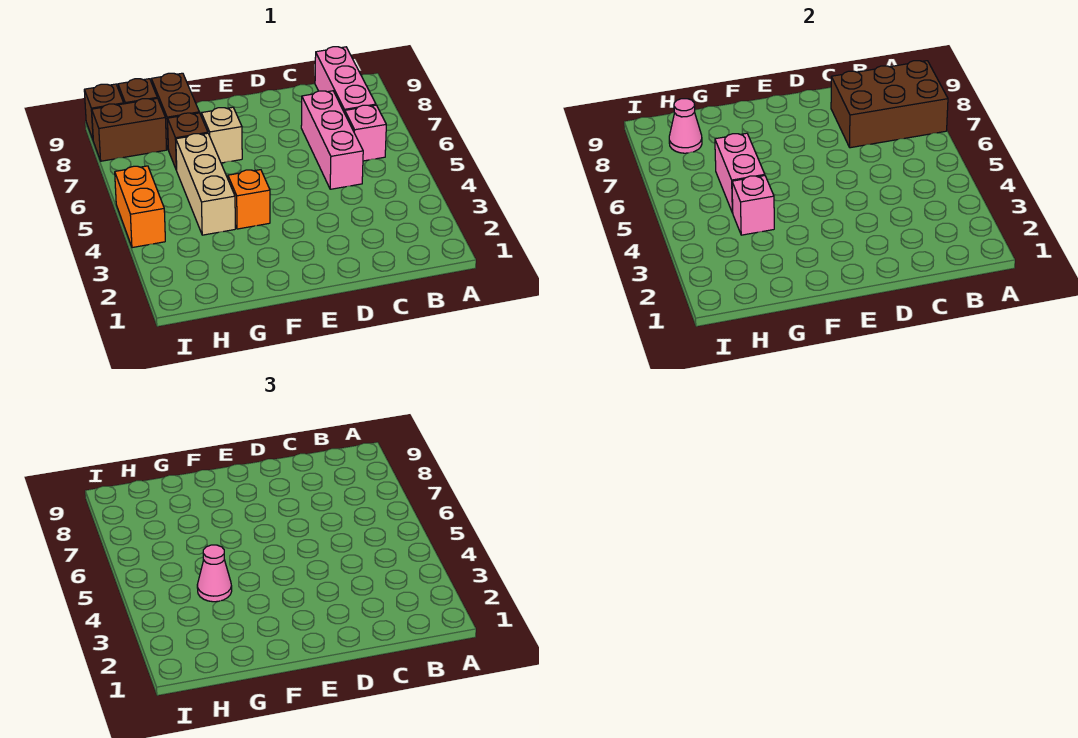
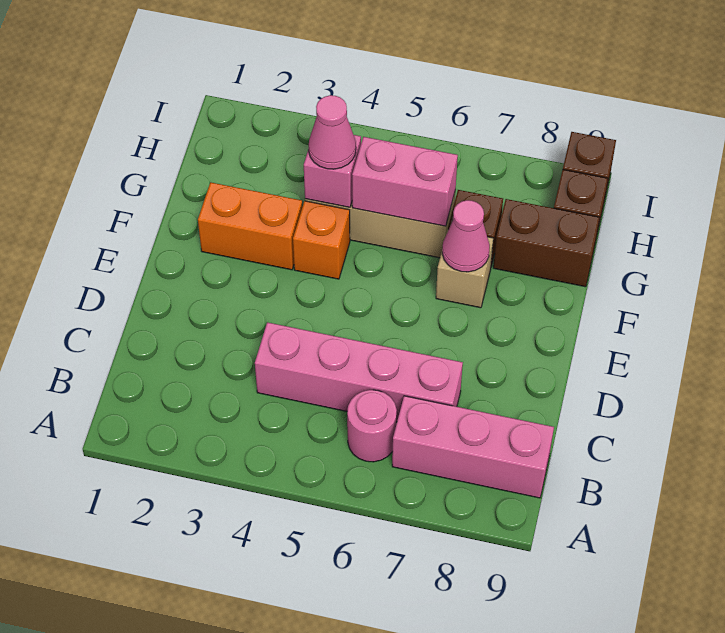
brown 2x3 brick [831,61,948,148] -> none
pink 1x1 brick [345,105,386,161] -> pink 1x1 round brick [347,390,397,462]
pink 1x3 brick [301,91,363,189] -> pink 1x4 brick [255,322,463,422]
brown 1x2 brick [92,98,167,161] -> none
pink 1x1 cone [669,99,702,153] -> pink 1x1 cone moved to [442,200,490,272]
orange 1x2 brick [115,166,165,248] -> orange 1x2 brick moved to [198,182,302,270]

